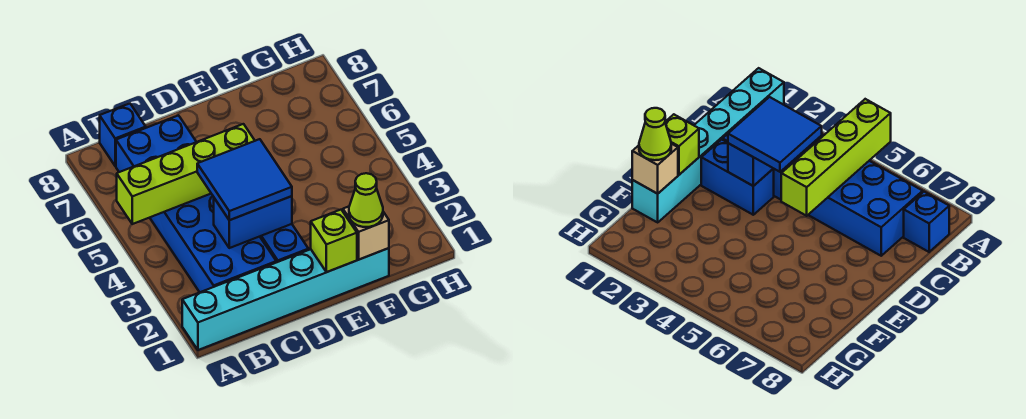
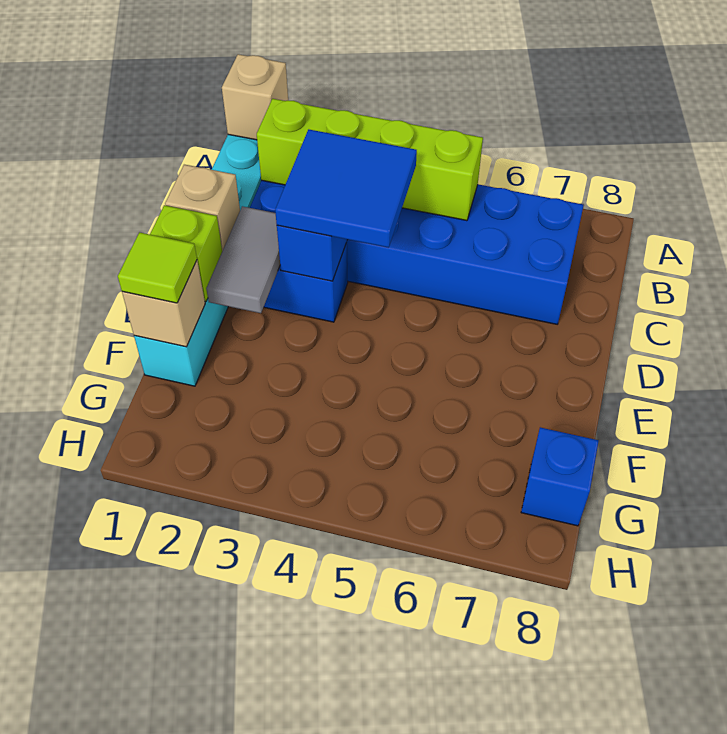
none -> tan 1x1 brick [222,54,288,140]
lime 1x4 brick [117,124,255,224] -> lime 1x4 brick turned to [257,99,483,221]
blue 1x1 brick [100,104,146,166] -> blue 1x1 brick moved to [521,427,598,526]
none -> tan 1x1 brick [165,165,240,251]
none -> grey 1x2 tile [206,206,280,313]
lime 1x1 cone [349,173,383,227] -> lime 1x1 tile [118,232,197,303]

